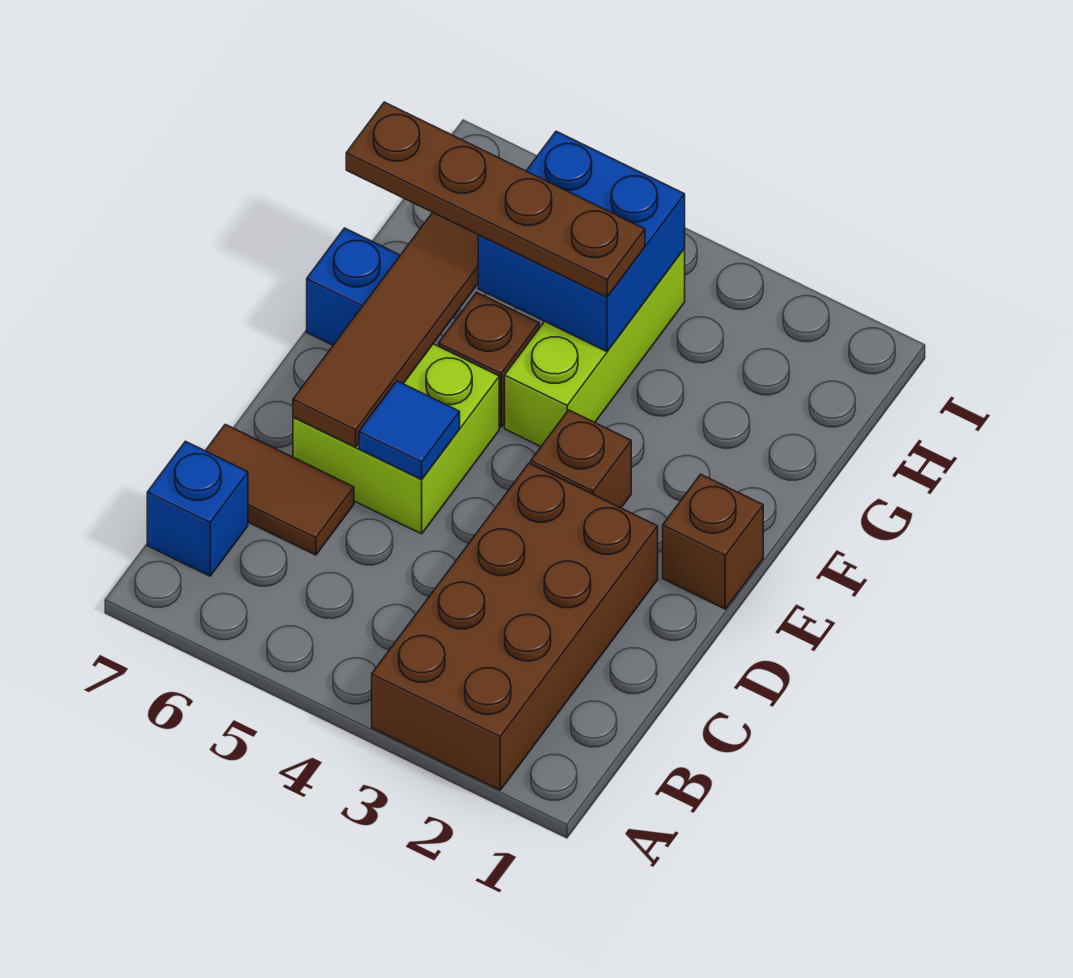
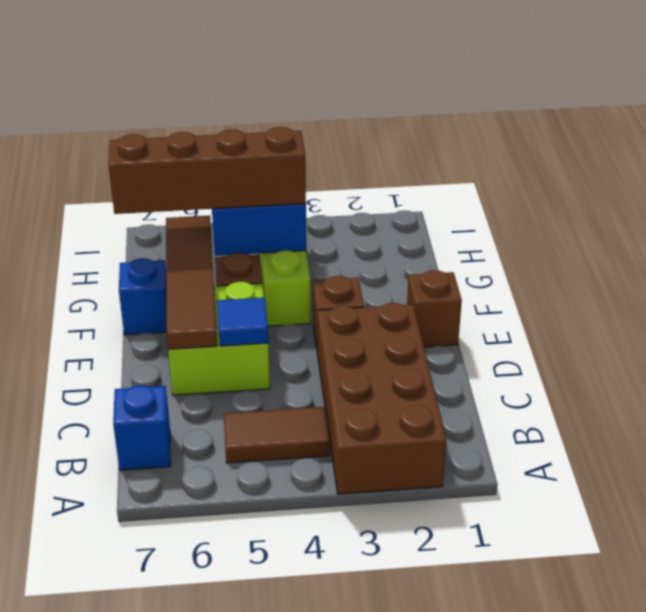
brown 1x2 tile [205,424,354,555] -> brown 1x2 tile moved to [224,407,330,463]
brown 1x4 plate [346,102,645,297] -> brown 1x4 brick [109,127,306,214]

